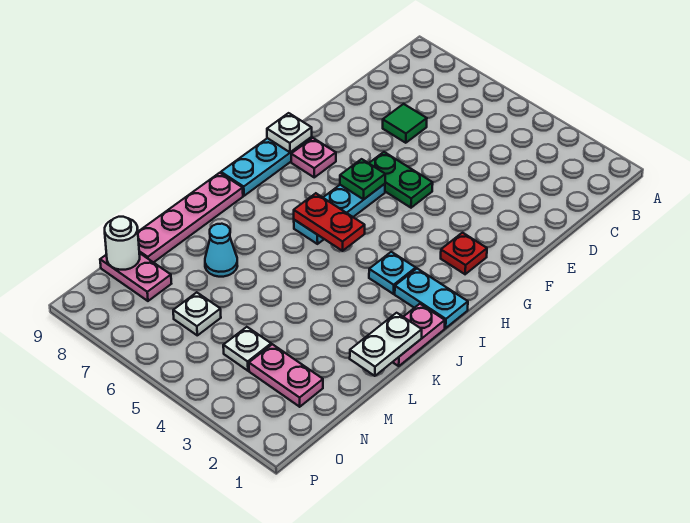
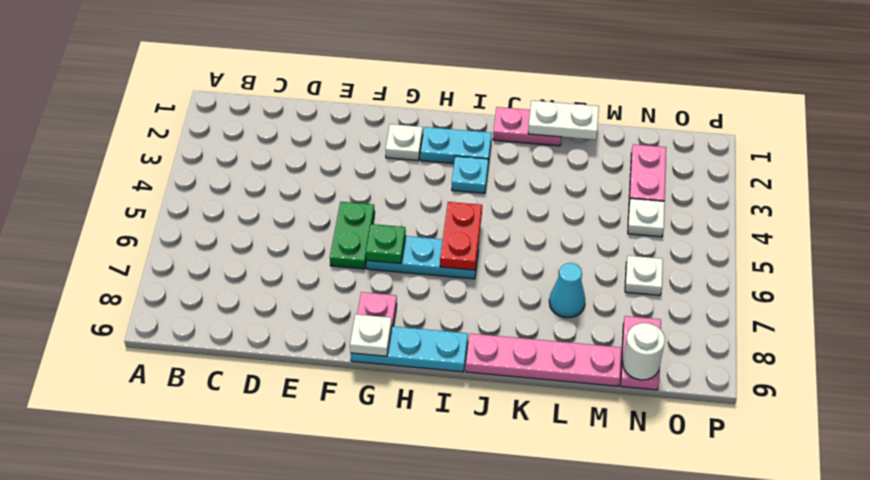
green 1x1 tile [383,104,427,143] -> none
red 1x1 plate [441,233,487,274] -> white 1x1 plate [385,124,423,160]
cyan 1x2 plate [395,269,468,328] -> cyan 1x2 plate turned to [420,127,492,164]

